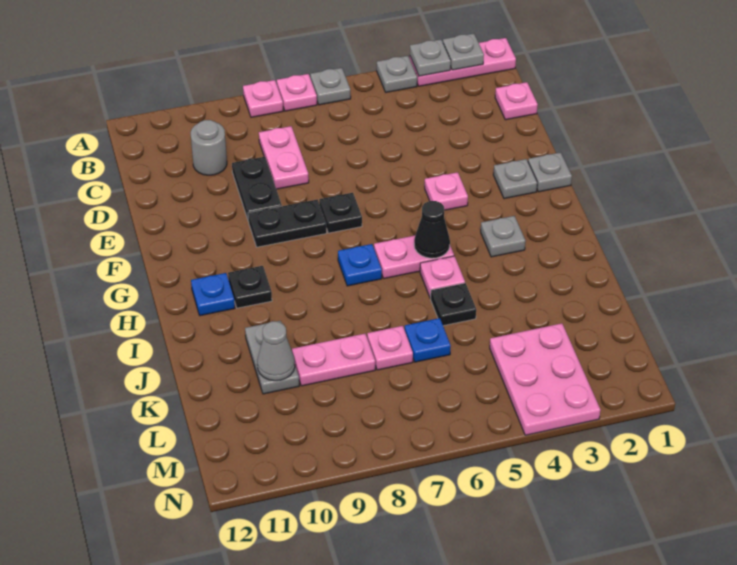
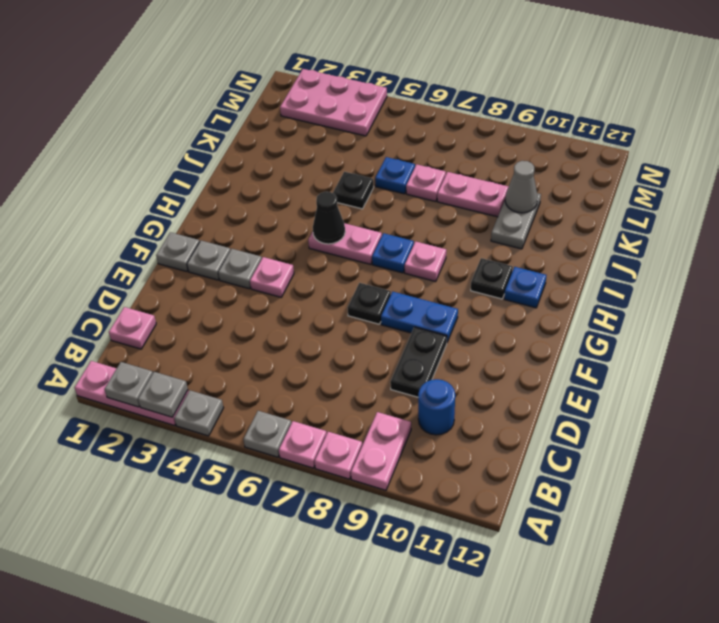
pink 1x2 plate [259,126,309,189] -> pink 1x2 plate moved to [351,412,411,490]
grey 1x1 round brick [191,120,227,175] -> blue 1x1 round brick [418,379,455,435]
black 1x2 plate [248,199,327,247] -> blue 1x2 plate [381,292,458,342]
grey 1x1 plate [481,216,526,257] -> grey 1x1 plate moved to [218,249,262,289]
pink 1x1 plate [420,256,465,298] -> pink 1x1 plate moved to [405,241,446,281]
pink 2x3 plate [490,323,600,435] -> pink 2x3 plate turned to [280,69,387,136]

